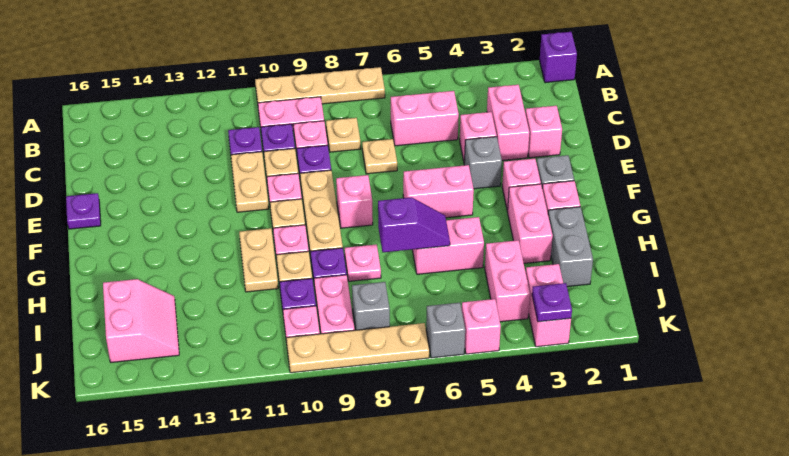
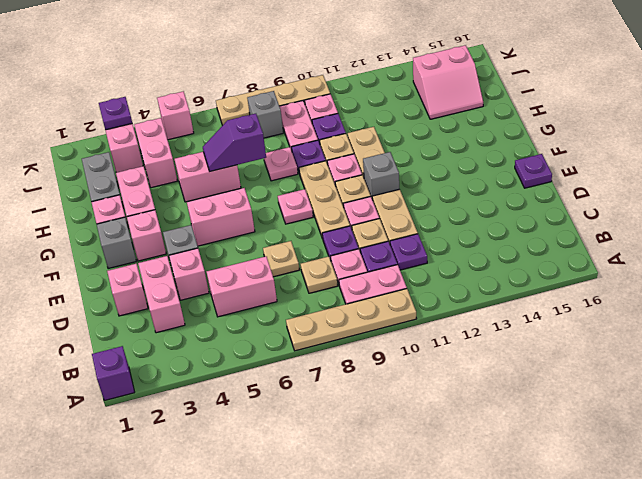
pink 1x1 brick [336,175,373,228] -> pink 1x1 plate [278,189,313,224]
pink 2x2 slope [103,279,179,363] -> pink 2x2 slope turned to [413,45,483,119]
grey 1x1 brick [426,303,465,358] -> grey 1x1 brick moved to [363,152,399,200]

